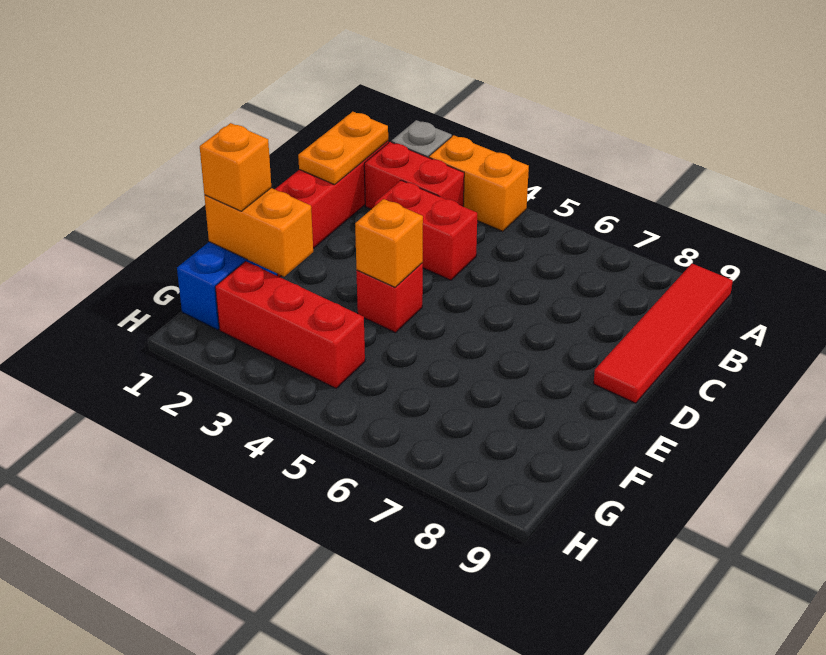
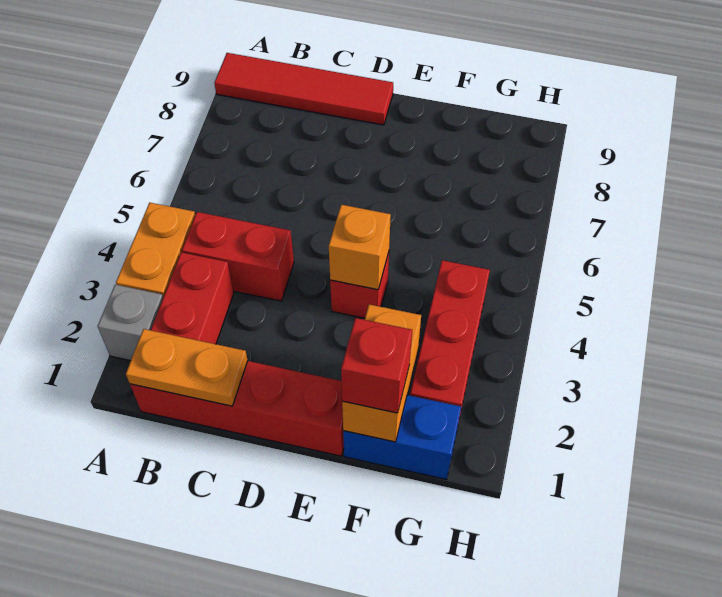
red 1x2 brick [375,180,477,280] -> red 1x2 brick turned to [182,212,294,301]
orange 1x1 brick [200,123,271,211] -> red 1x1 brick [341,318,412,413]

